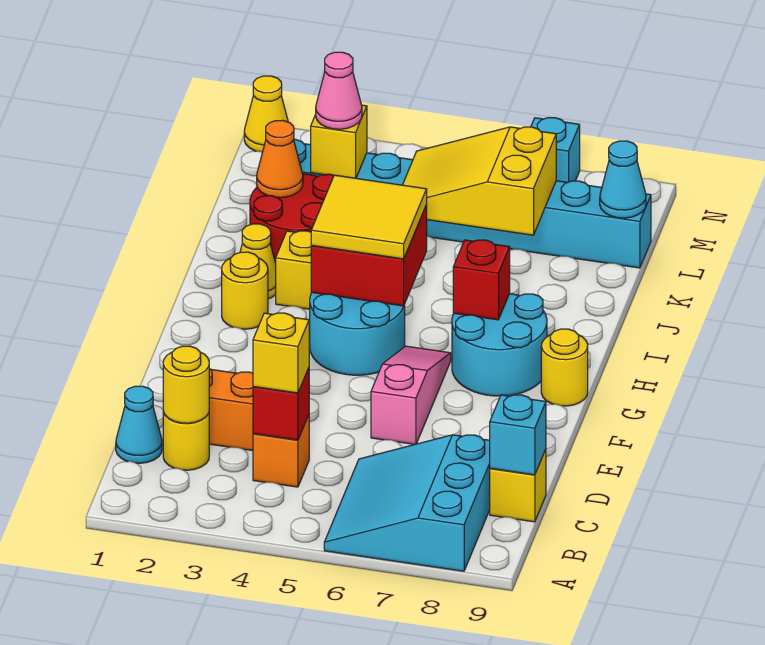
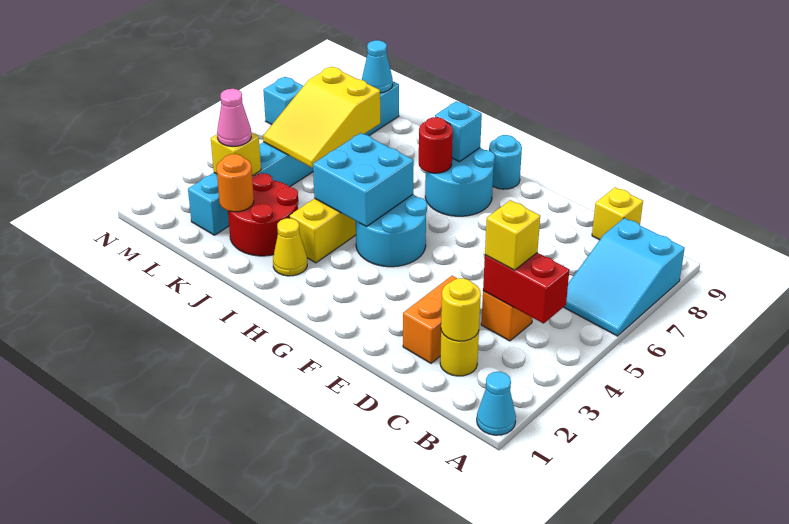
cyan 3x3 slope [324,435,490,571] -> cyan 2x3 slope [564,218,685,336]
cyan 1x1 cone [116,386,162,463] -> cyan 1x1 cone moved to [477,372,516,435]
red 1x1 brick [253,368,309,440] -> red 1x2 brick [483,253,569,323]
cyan 1x1 brick [490,395,546,475] -> cyan 1x1 brick moved to [435,101,482,162]
pink 1x3 slope [371,346,451,444] -> none
yellow 1x1 round brick [541,329,588,406] -> cyan 1x1 round brick [489,135,522,189]
yellow 1x1 round brick [222,252,268,329] -> none
red 2x2 brick [311,205,427,306] -> cyan 2x2 brick [313,133,414,227]
yellow 2x2 tile [311,175,427,259] -> none
red 1x1 brick [453,240,510,320] -> red 1x1 round brick [419,117,453,173]
orange 1x1 cone [257,120,303,198] -> orange 1x1 round brick [217,154,254,212]
yellow 1x1 cone [244,76,288,152] -> none

